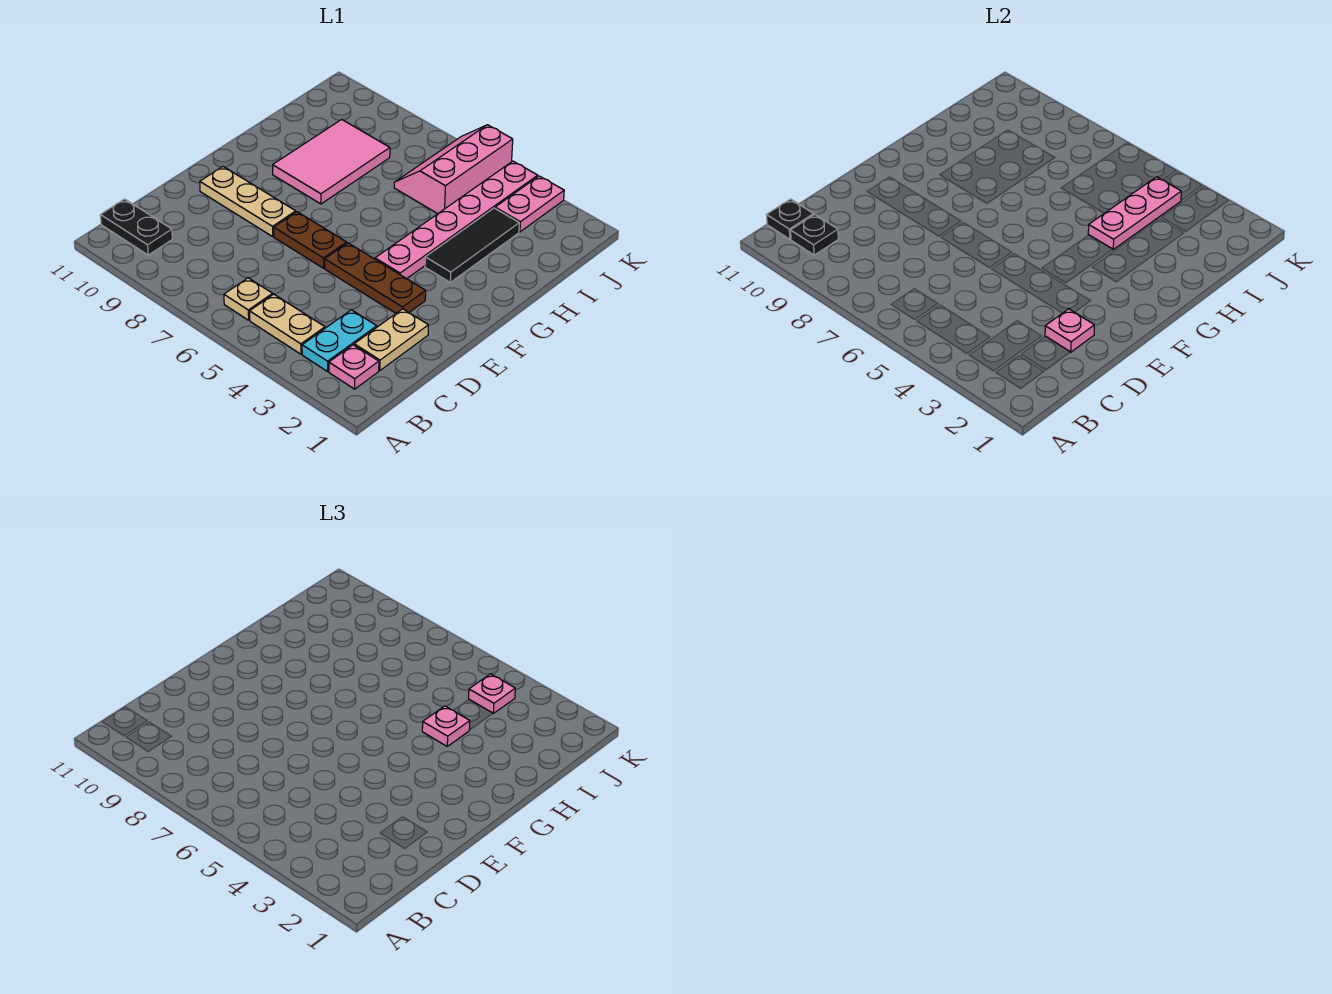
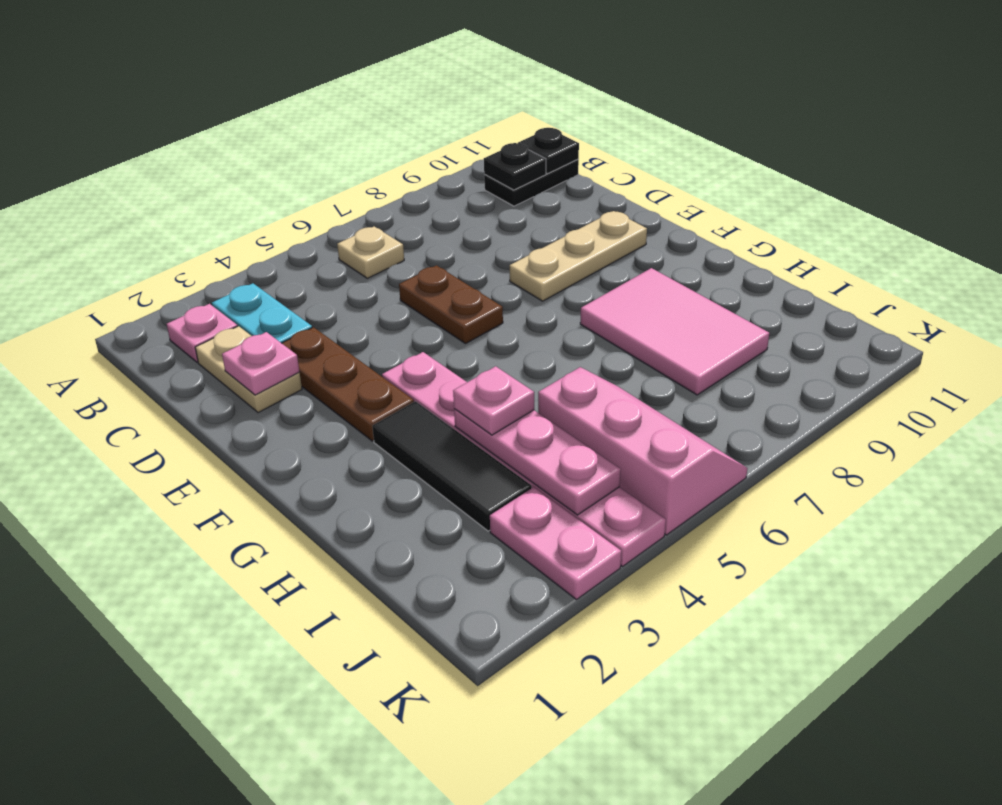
tan 1x2 plate [250,294,325,354] -> none
brown 1x3 plate [325,243,426,313] -> brown 1x3 plate turned to [282,327,414,441]
brown 1x2 plate [274,212,347,268] -> brown 1x2 plate turned to [399,265,503,344]
pink 1x1 plate [469,674,515,713] -> none

